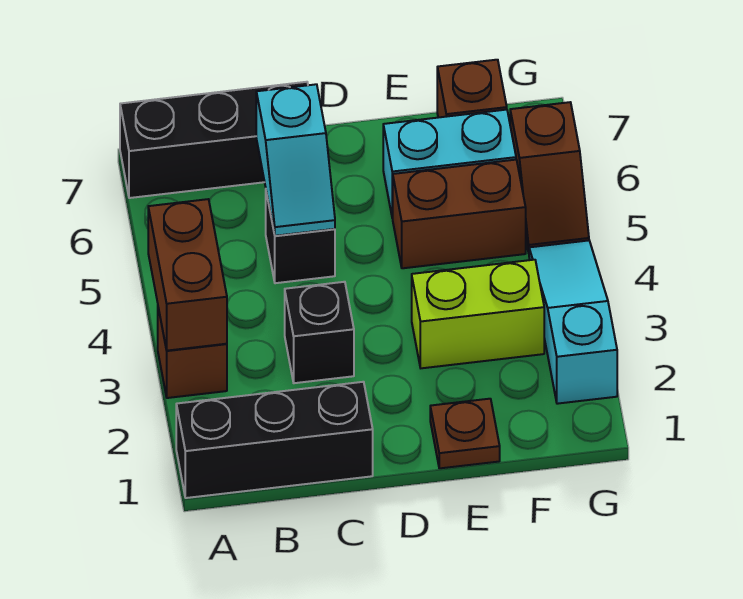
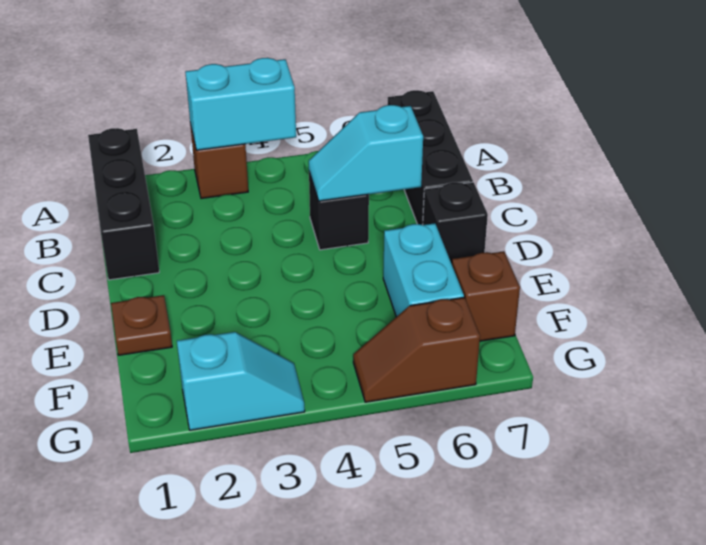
brown 1x2 brick [148,199,227,351] -> cyan 1x2 brick [185,58,296,150]
black 1x1 brick [285,282,354,383] -> black 1x1 brick moved to [423,182,488,264]
lime 1x2 brick [412,260,544,368] -> none
brown 1x2 brick [393,160,526,268] -> none
cyan 1x3 slope [529,240,617,404] -> cyan 1x2 slope [177,332,305,430]

